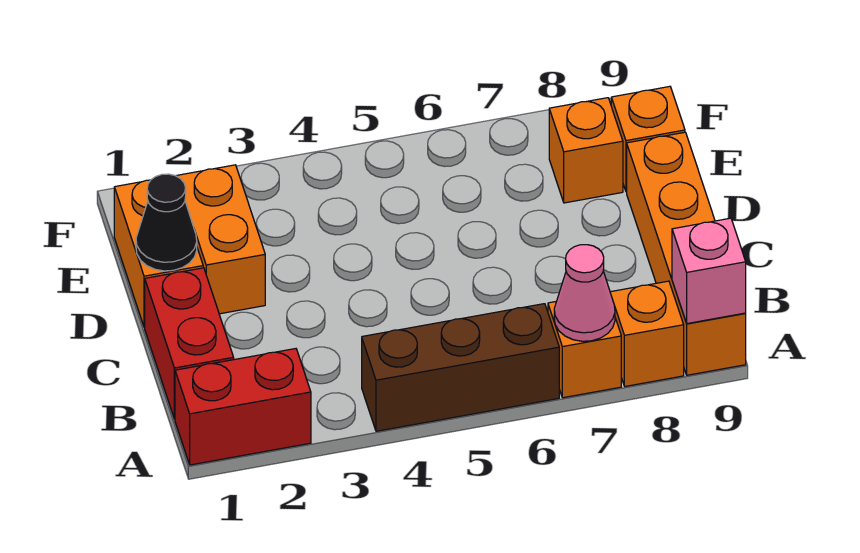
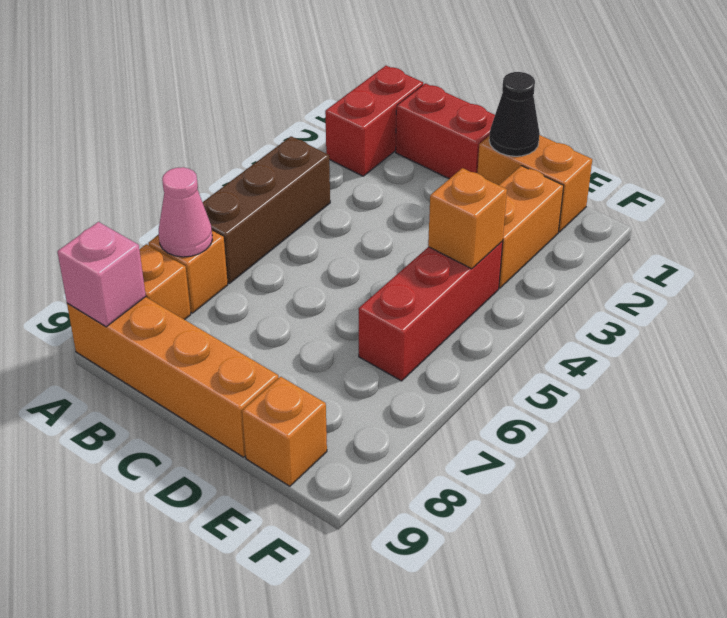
orange 1x2 brick [177,165,265,314] -> orange 1x2 brick turned to [499,166,564,288]
none -> red 1x3 brick [358,241,503,381]
orange 1x1 brick [549,98,623,203] -> orange 1x1 brick moved to [428,168,507,269]

